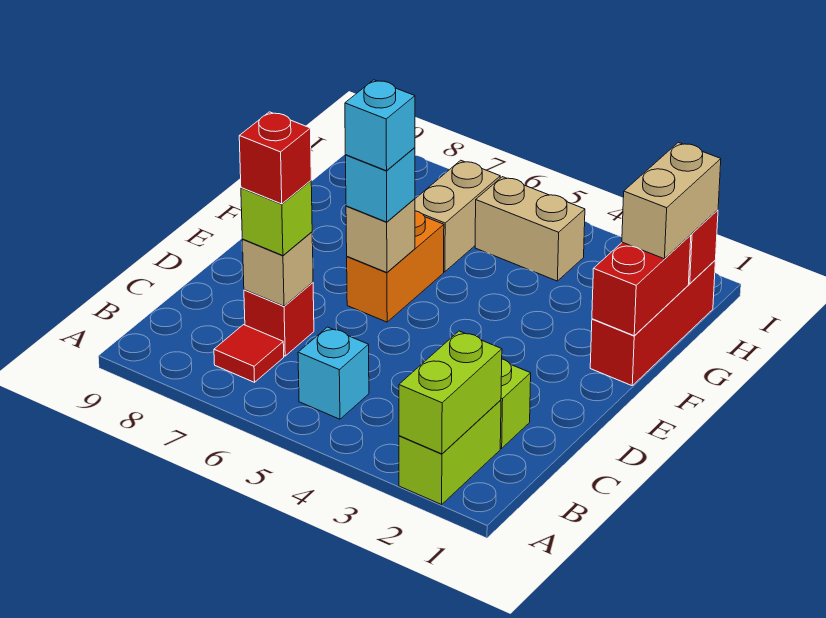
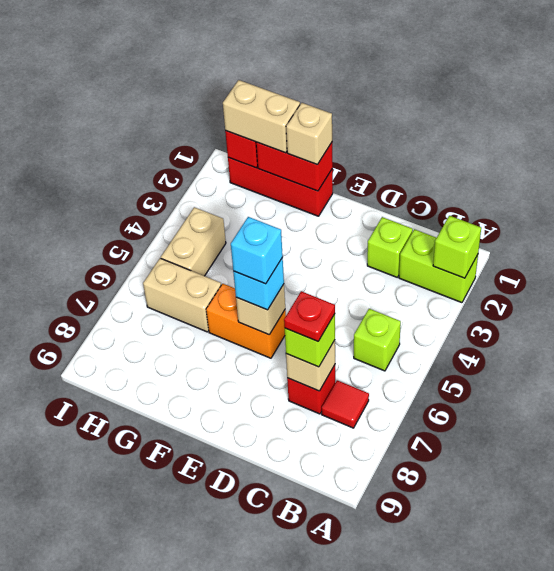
lime 1x2 brick [399,331,502,454] -> lime 1x1 brick [433,216,481,278]
cyan 1x1 brick [298,327,369,419] -> lime 1x1 brick [354,309,401,371]
red 1x1 brick [239,112,311,204] -> red 1x1 plate [284,291,335,341]
none -> tan 1x1 brick [286,103,332,165]

